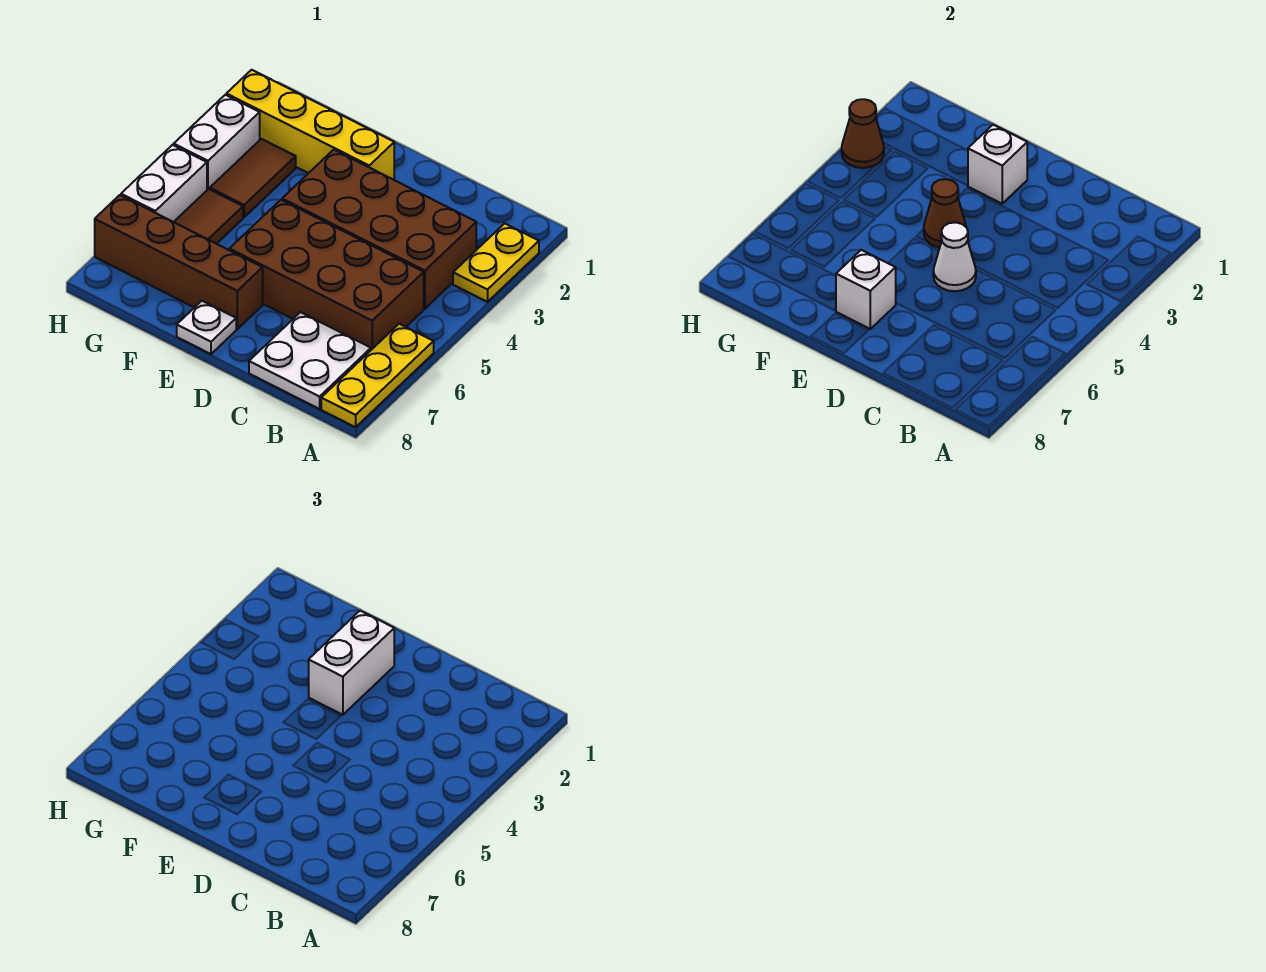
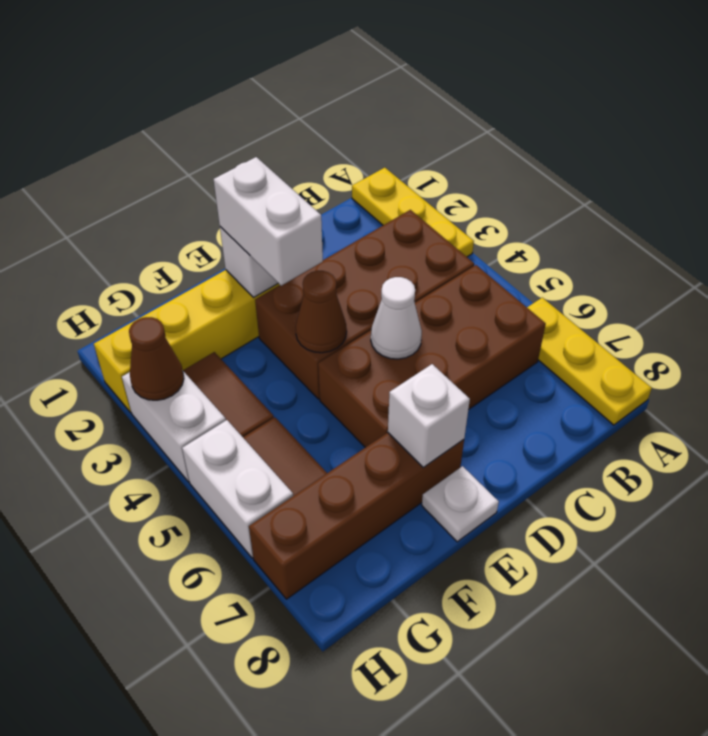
yellow 1x2 plate [453,223,539,302] -> yellow 1x3 plate [352,168,474,257]
white 2x2 plate [249,312,371,409] -> none

